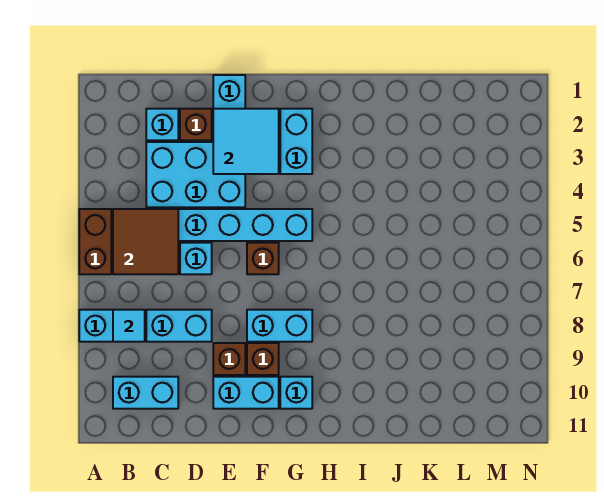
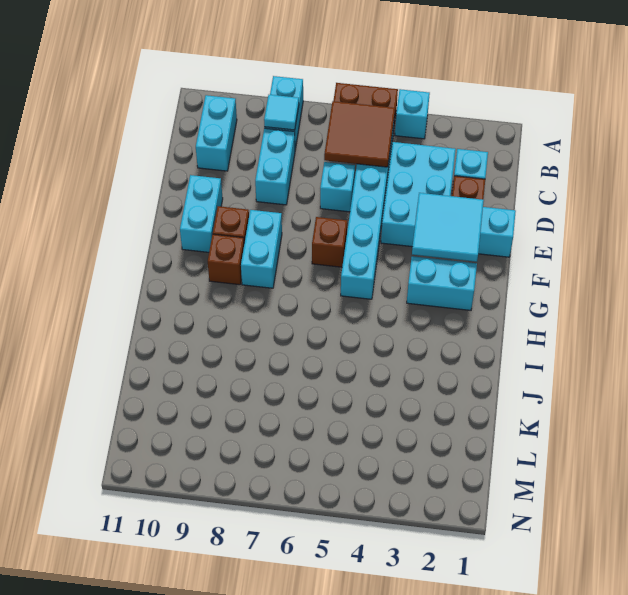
brown 1x1 brick [213,343,245,375] -> brown 1x1 brick moved to [208,234,244,285]
cyan 1x1 brick [280,377,312,409] -> cyan 1x1 brick moved to [395,89,430,139]

